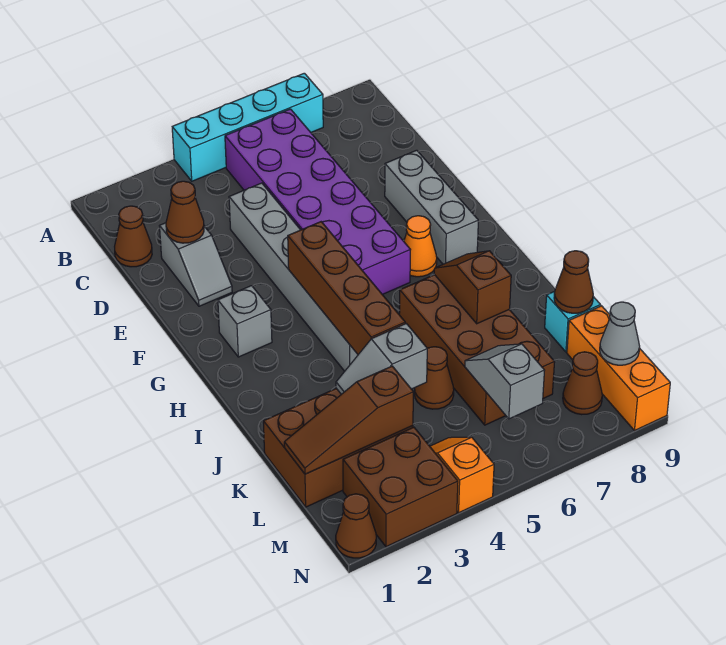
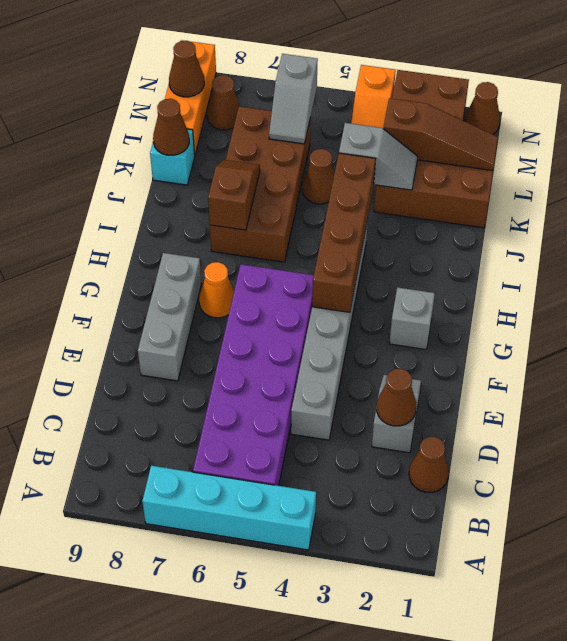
brown 1x2 slope [434,251,511,324] -> brown 1x2 slope turned to [208,160,260,230]
grey 1x1 cone [600,302,640,365] -> brown 1x1 cone [169,41,204,97]

